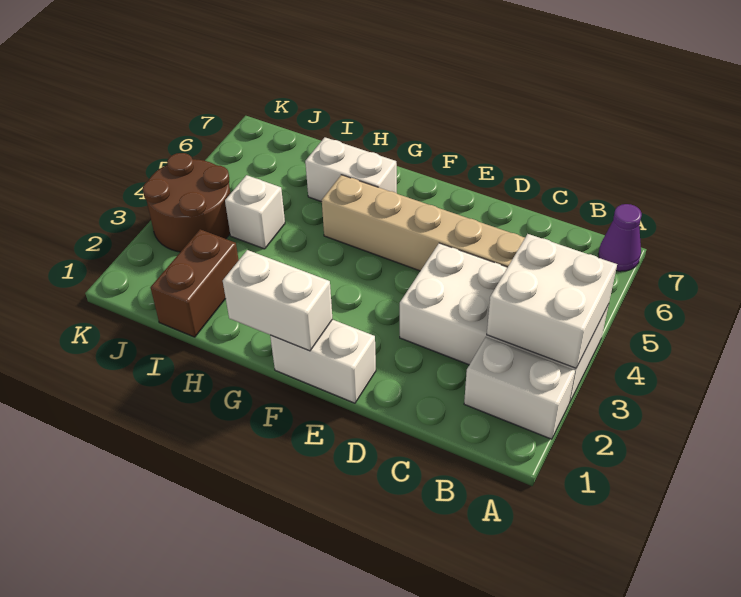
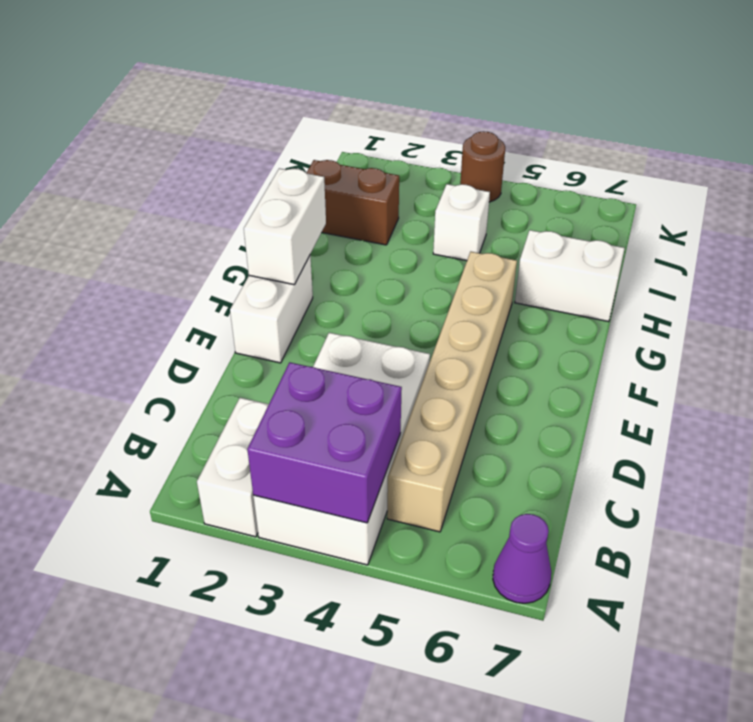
white 2x2 brick [487,234,617,368] -> purple 2x2 brick [247,362,402,523]
white 1x2 brick [305,137,397,202] -> white 1x2 brick turned to [515,230,625,322]
brown 2x2 round brick [143,153,231,252] -> brown 1x1 round brick [460,131,505,202]

